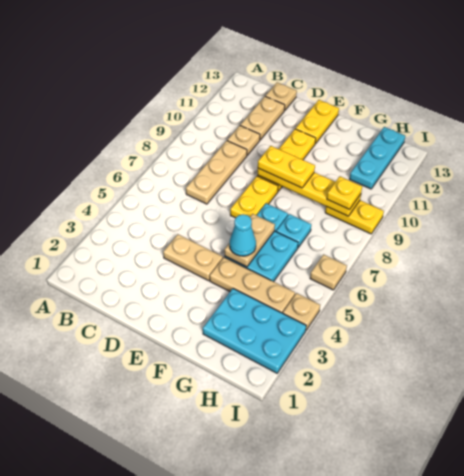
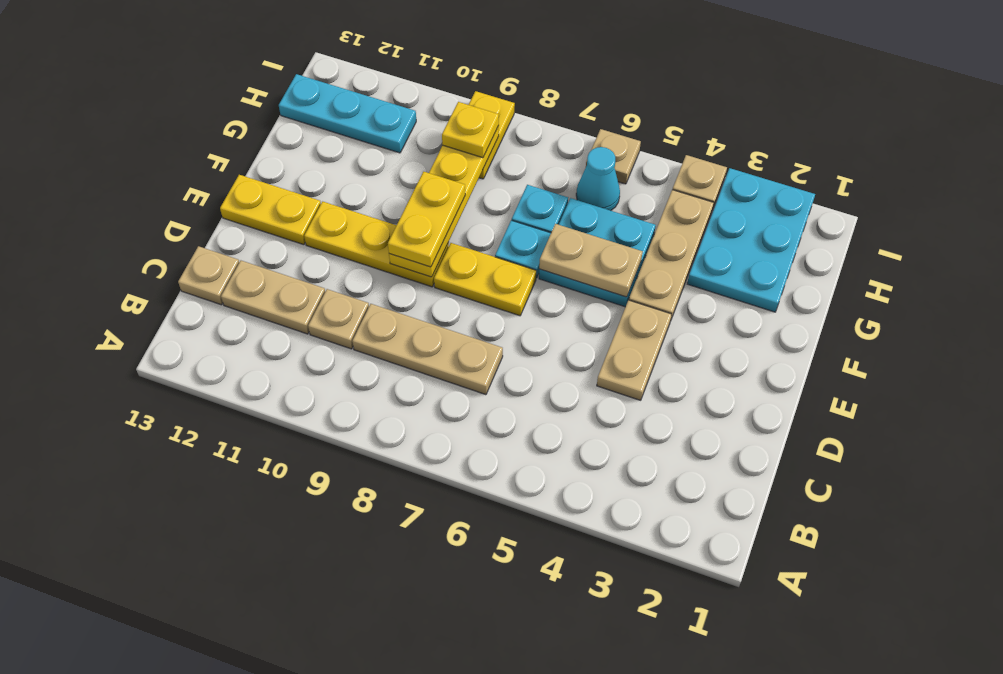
cyan 1x1 cone [230,214,256,256] -> cyan 1x1 cone moved to [576,147,620,211]

